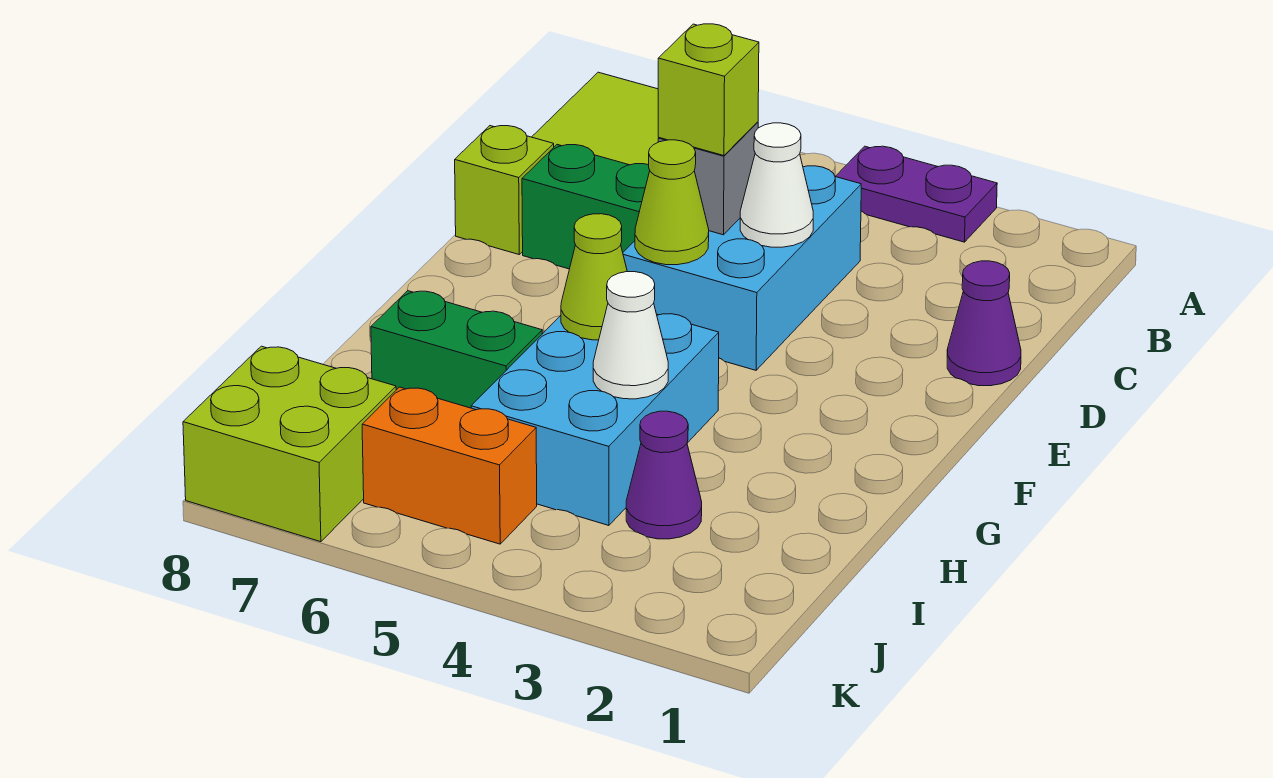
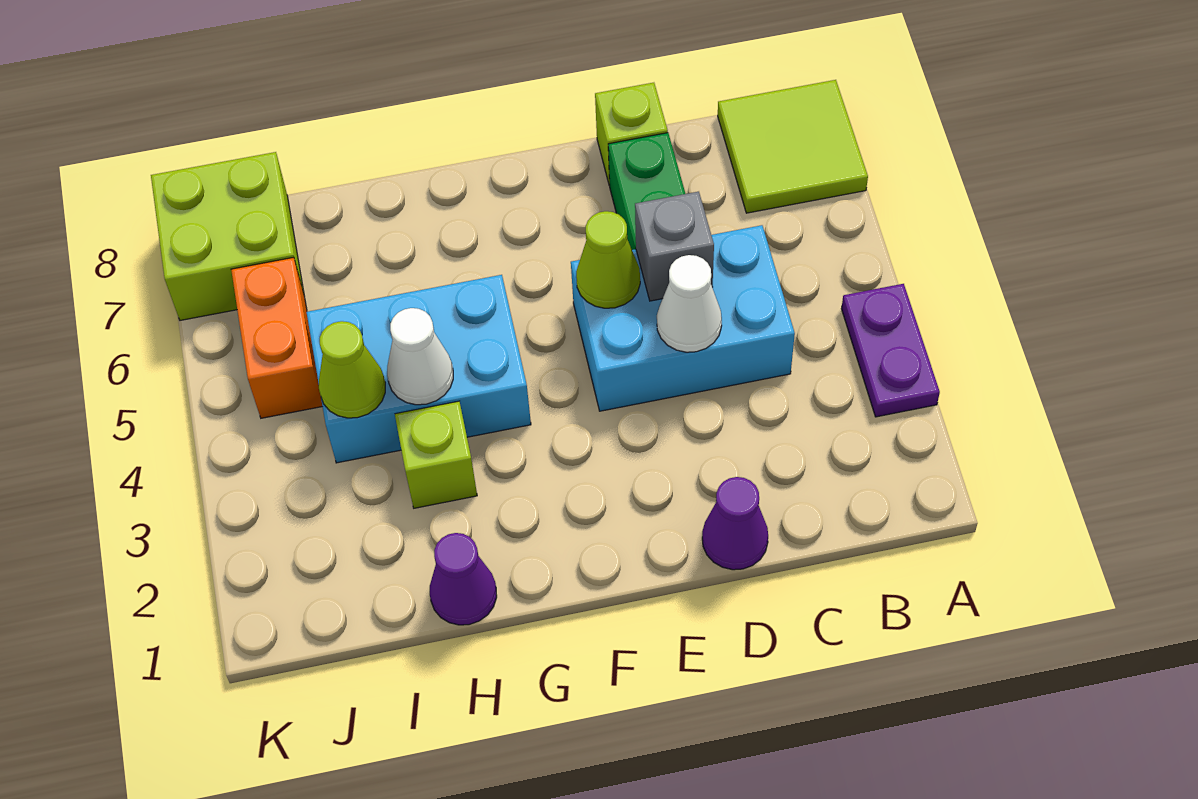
lime 1x1 brick [658,24,759,156] -> lime 1x1 brick moved to [395,401,477,508]
lime 1x1 cone [561,214,627,340] -> lime 1x1 cone moved to [319,321,385,418]
green 1x2 brick [371,291,542,408] -> none
purple 1x1 cone [626,411,702,539] -> purple 1x1 cone moved to [430,533,497,625]

